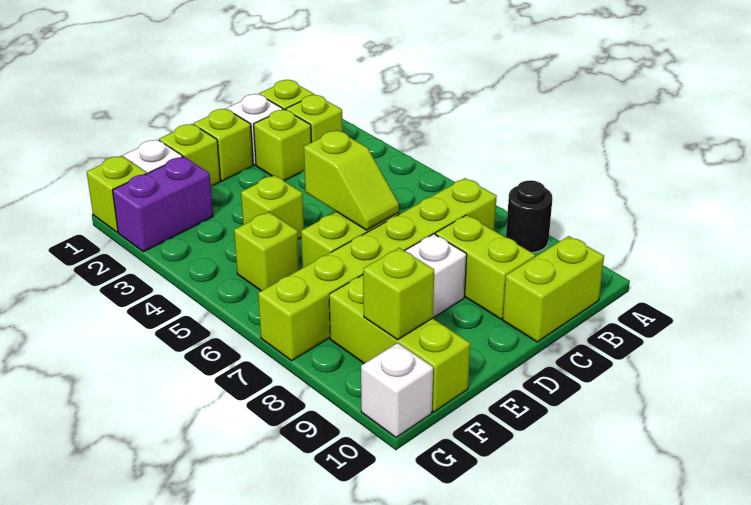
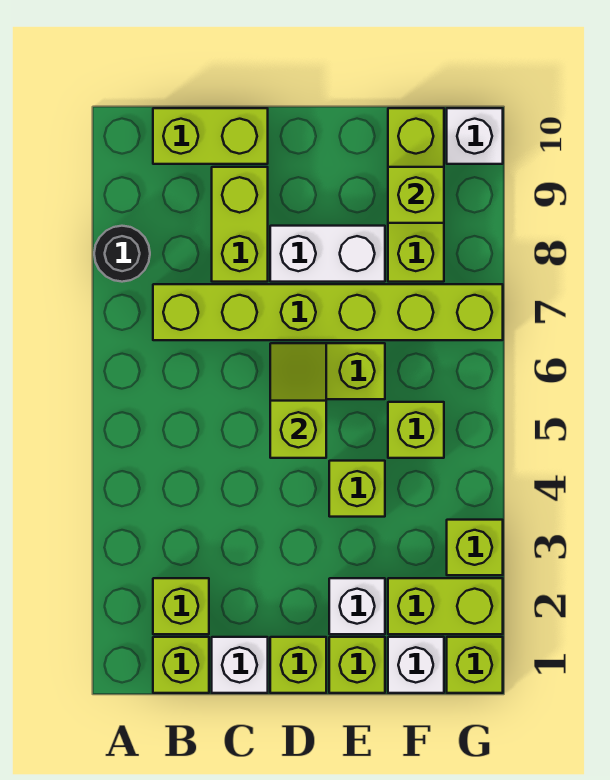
lime 1x1 brick [254,109,311,181] -> lime 1x1 brick moved to [447,520,503,575]
none -> white 1x1 brick [329,578,385,634]
purple 1x2 brick [113,157,213,252] -> lime 1x2 brick [388,578,503,634]

